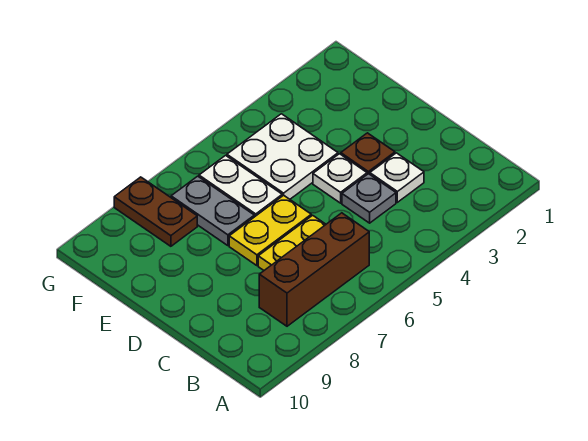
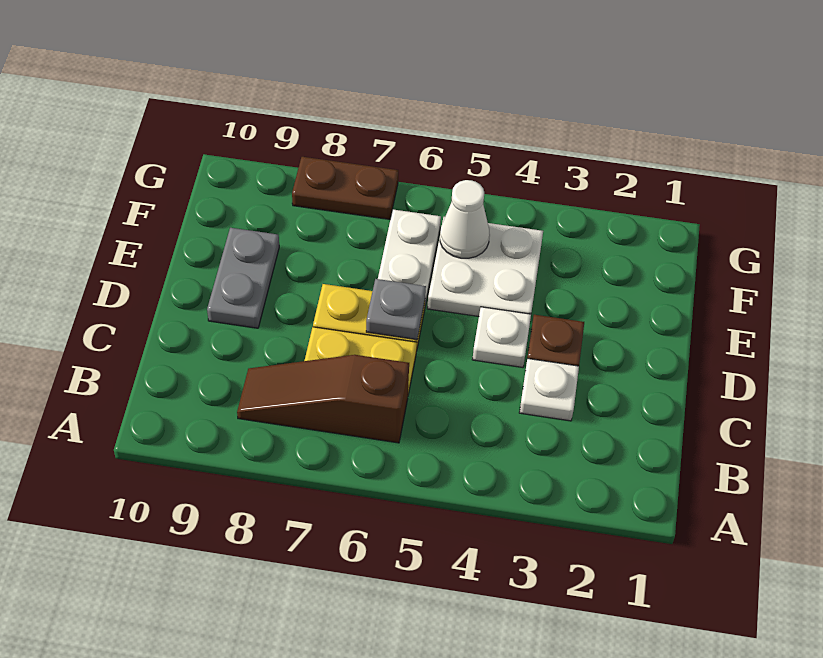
brown 1x3 brick [259,213,369,326] -> brown 1x3 slope [237,355,409,443]
grey 1x1 plate [342,174,396,223] -> grey 1x1 plate moved to [366,279,426,340]
grey 1x2 plate [171,176,254,246] -> grey 1x2 plate moved to [207,228,279,328]
none -> white 1x1 cone [440,180,490,258]
brown 1x2 plate [114,177,197,246] -> brown 1x2 plate turned to [292,157,398,219]

